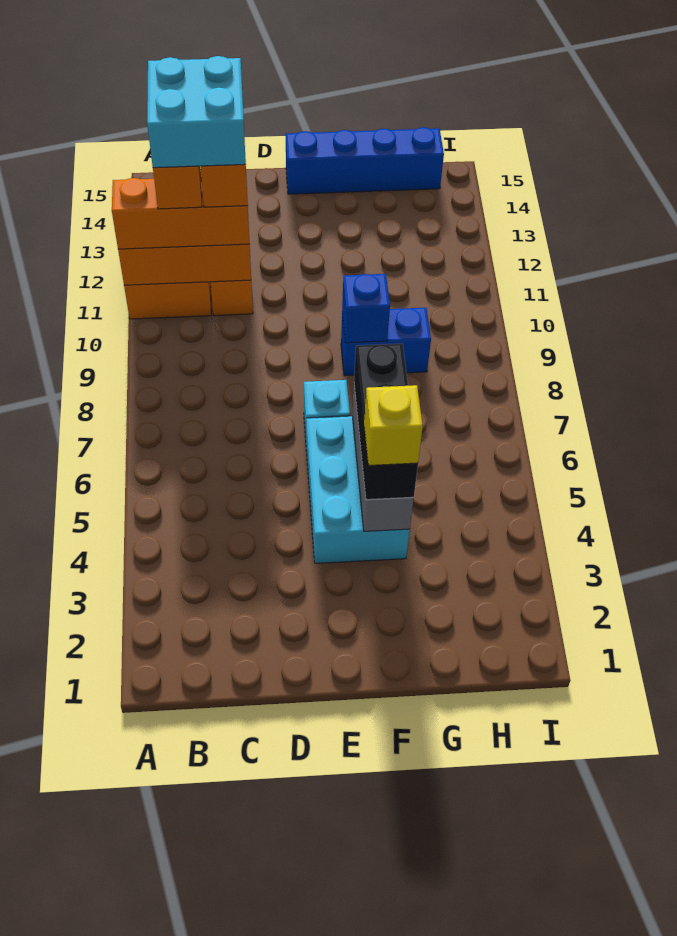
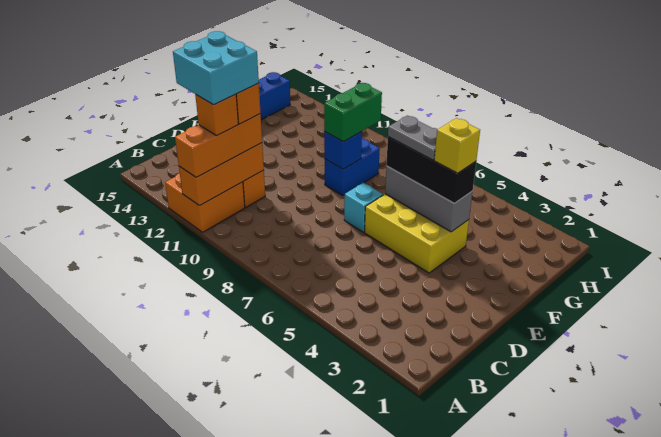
cyan 2x3 brick [306,416,410,563] -> yellow 2x3 brick [365,194,469,273]
none -> grey 1x2 plate [388,116,437,160]
none -> green 1x2 brick [324,83,382,142]

